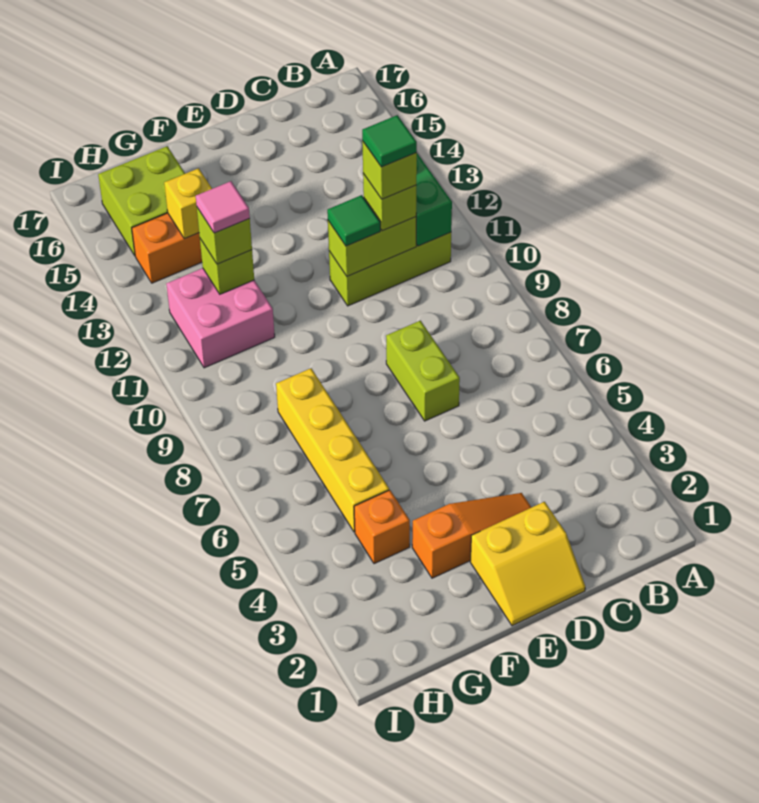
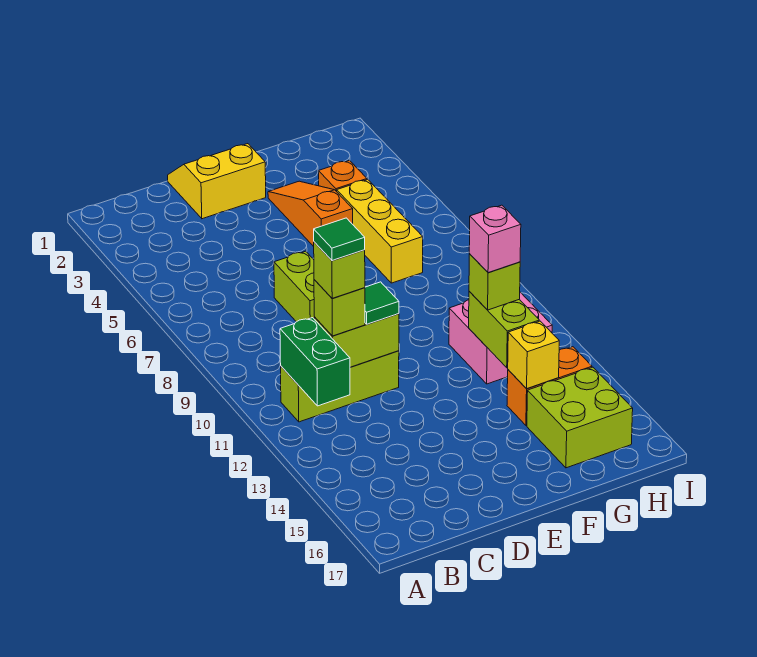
orange 1x3 slope [412,493,532,578] -> orange 1x3 slope turned to [268,181,353,247]
yellow 1x4 brick [276,368,389,532] -> yellow 1x3 brick [337,180,423,283]
lime 1x1 brick [200,239,254,294] -> lime 1x2 brick [469,291,539,368]
pink 1x1 tile [196,181,250,233] -> pink 1x1 brick [469,205,521,273]

